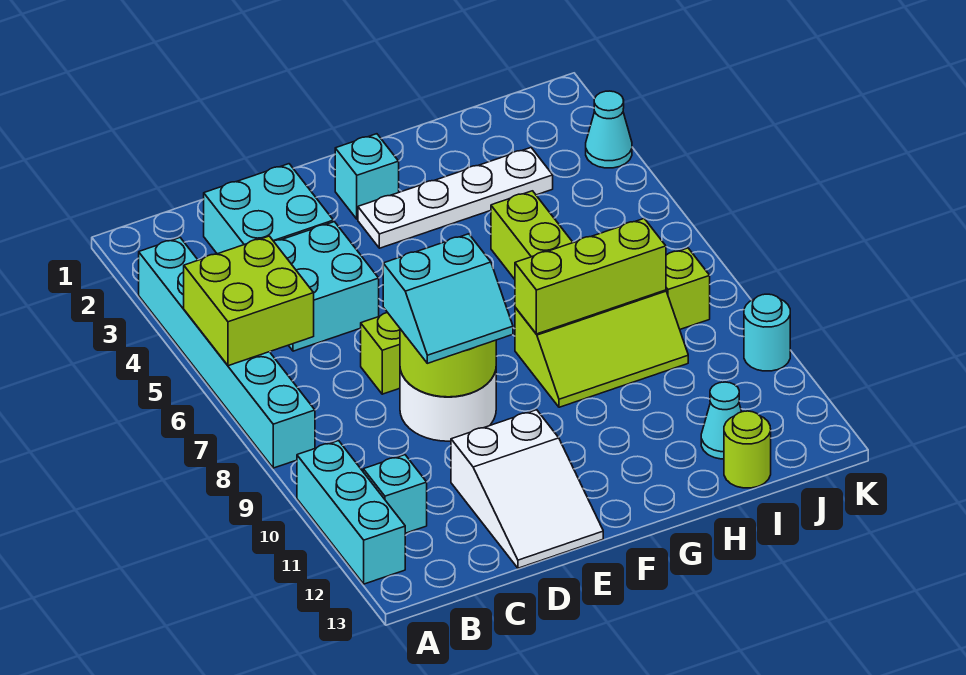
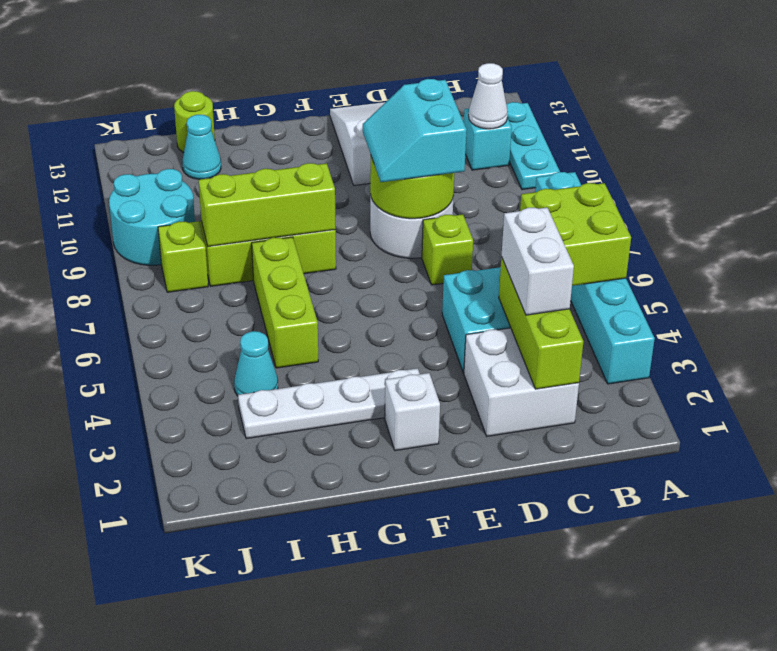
cyan 1x3 brick [297,441,405,584] -> cyan 1x3 plate [506,102,560,190]
none -> white 1x1 cone [469,63,508,129]
cyan 2x2 brick [204,164,333,254] -> white 2x2 brick [464,328,579,436]
none -> lime 1x3 brick [499,257,584,389]
none -> white 1x2 brick [502,208,574,315]
cyan 2x2 slope [383,234,513,363] -> cyan 2x2 slope turned to [363,79,466,182]
cyan 1x1 brick [335,134,399,219] -> white 1x1 brick [385,373,440,451]
cyan 1x1 cone [586,91,632,168] -> cyan 1x1 cone moved to [234,331,278,396]
cyan 1x1 round brick [744,294,790,371] -> cyan 2x2 round brick [109,169,195,265]

